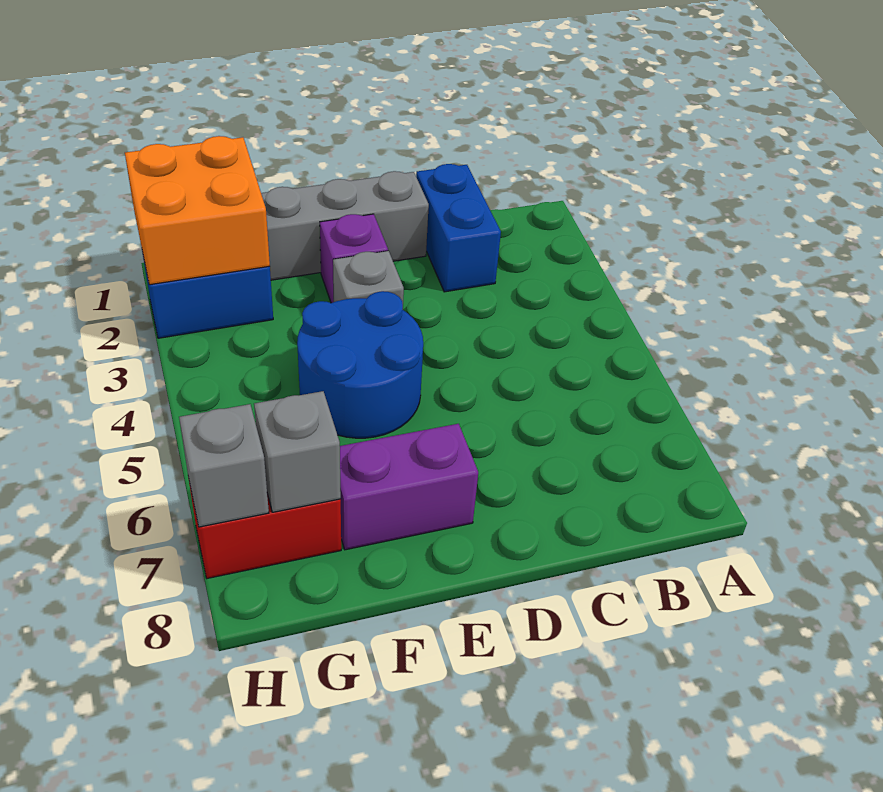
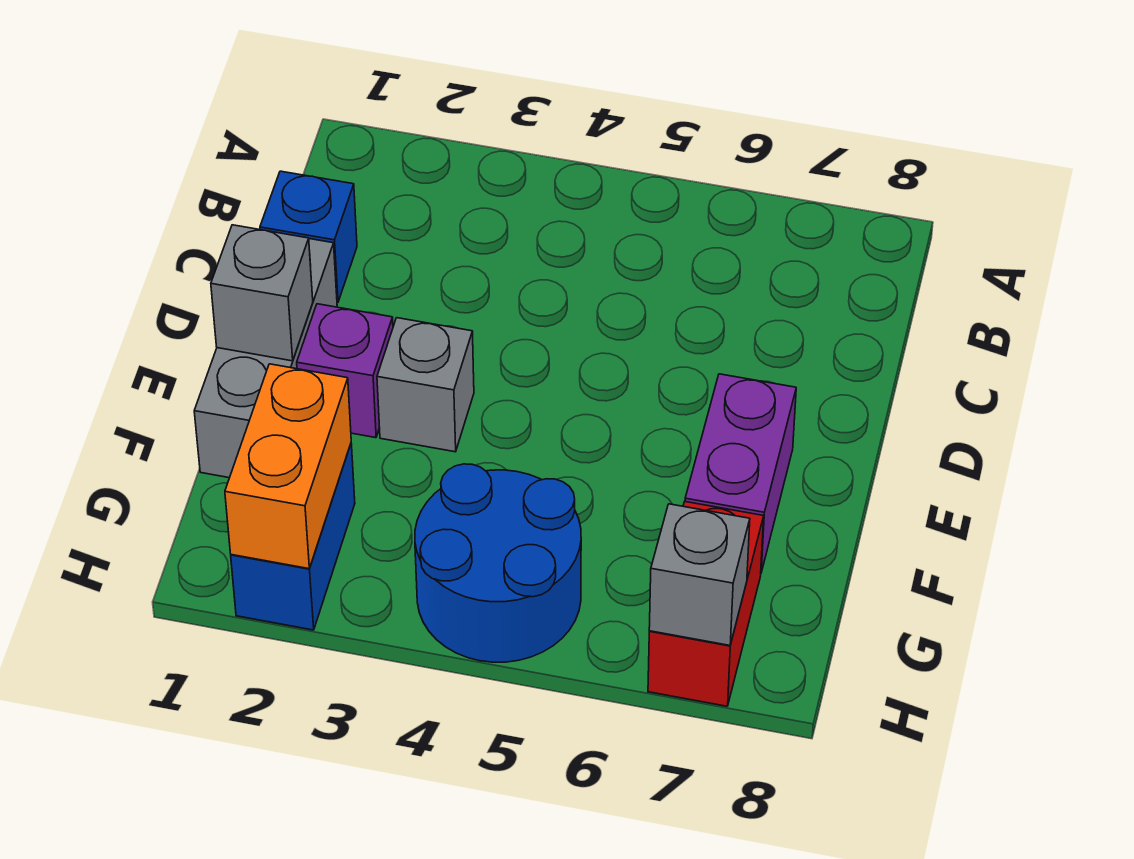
blue 1x2 brick [416,164,501,292] -> blue 1x1 brick [260,171,357,302]
blue 2x2 round brick [297,291,423,438] -> blue 2x2 round brick moved to [415,464,581,662]
orange 2x2 brick [125,136,270,285] -> orange 1x2 brick [225,364,351,569]
grey 1x1 brick [254,391,341,512] -> grey 1x1 brick moved to [211,225,313,361]

